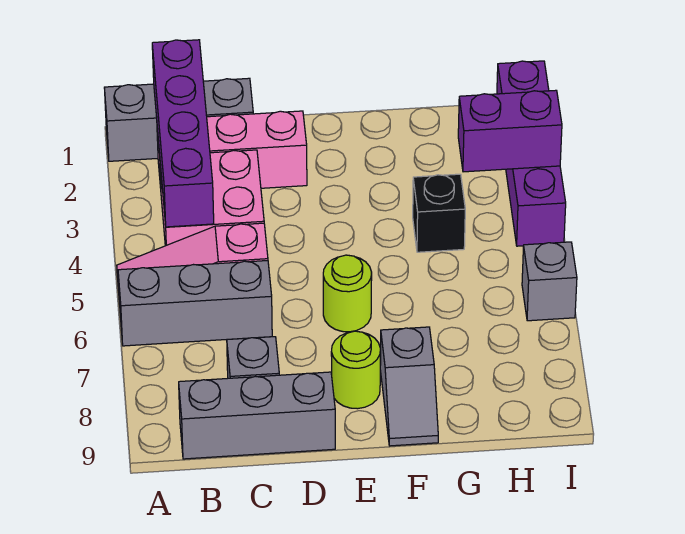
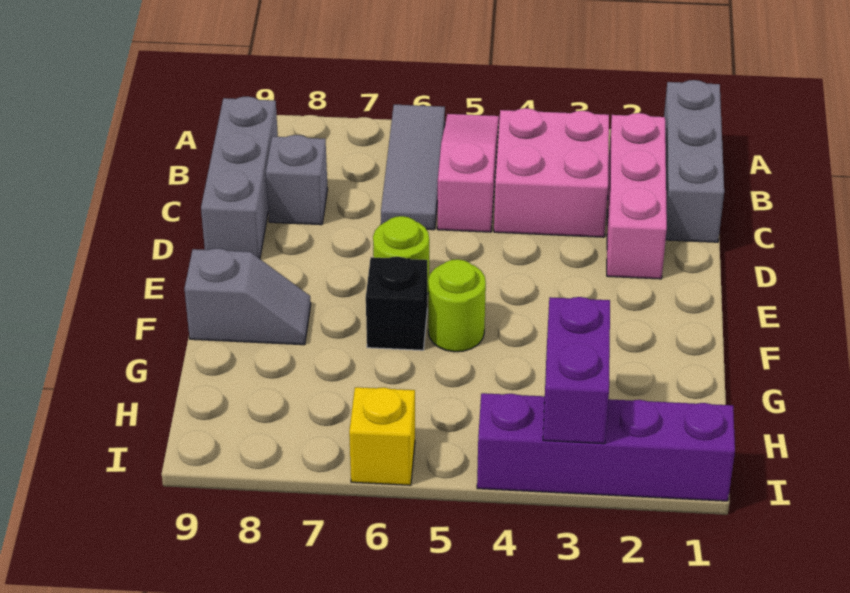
grey 1x3 brick [118,261,272,346] -> grey 1x3 tile [381,105,445,230]
purple 1x4 brick [152,40,214,227] -> none
lime 1x1 round brick [331,331,380,409] -> lime 1x1 round brick moved to [428,259,486,352]
grey 1x2 slope [380,327,438,446] -> grey 1x2 slope turned to [185,248,311,345]
black 1x1 brick [413,174,465,252] -> black 1x1 brick moved to [366,257,427,350]
grey 1x1 brick [522,242,577,321] -> yellow 1x1 brick [349,387,415,485]

